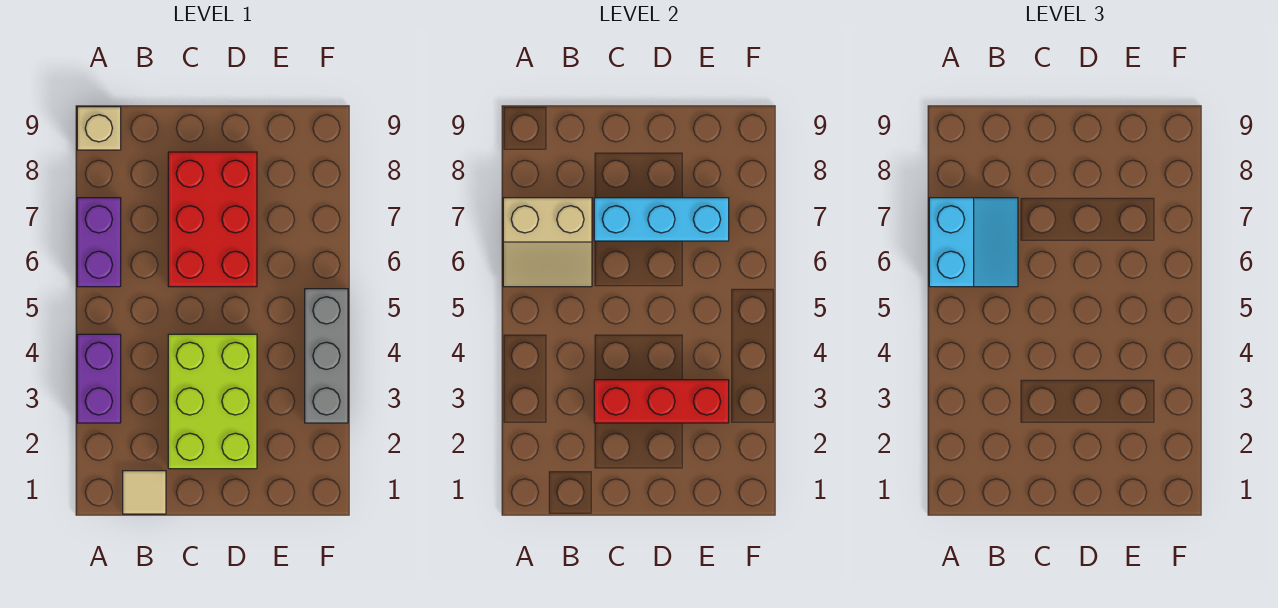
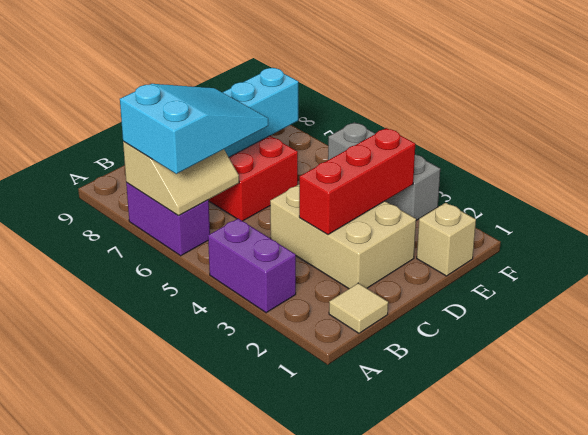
cyan 2x2 slope [929,198,1018,287] -> cyan 2x3 slope [120,84,268,174]
tan 1x1 brick [77,107,121,150] -> tan 1x1 brick moved to [417,203,476,276]
lime 2x3 brick [168,334,257,469] -> tan 2x3 brick [270,185,416,289]

